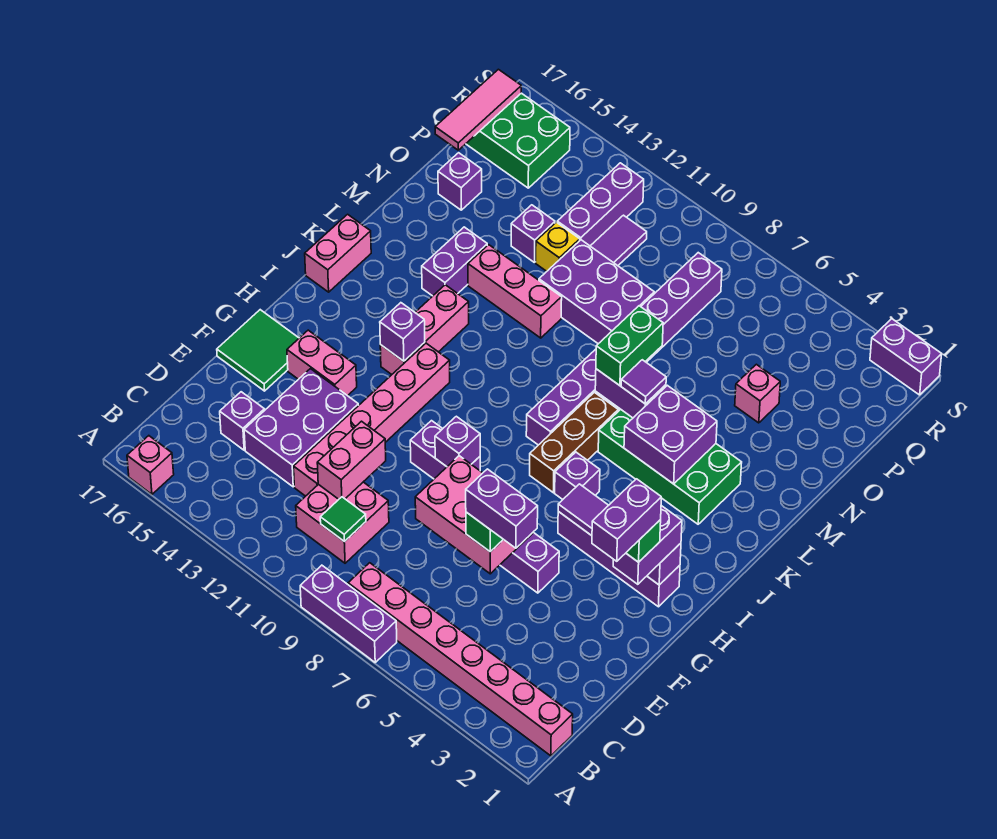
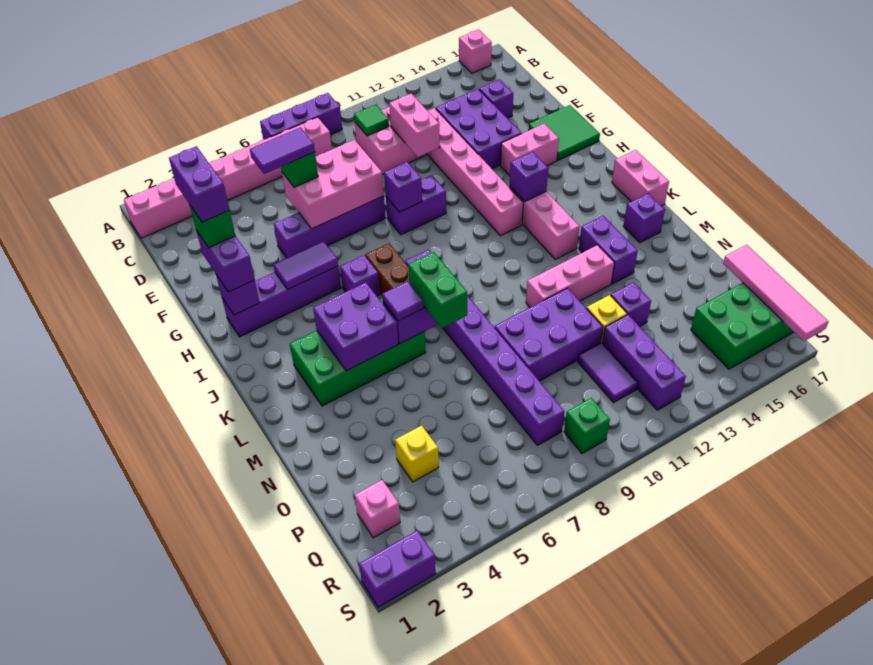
purple 1x2 brick [466,469,538,548] -> purple 1x2 tile [250,128,315,174]
pink 1x1 brick [735,364,780,423] -> pink 1x1 brick moved to [355,480,400,538]
purple 1x1 brick [438,153,482,210] -> purple 1x1 brick moved to [623,193,665,242]
none -> yellow 1x1 brick [395,426,439,482]
pink 1x3 tile [435,69,521,150] -> pink 1x4 tile [723,245,829,341]
none -> green 1x1 brick [564,398,610,453]

